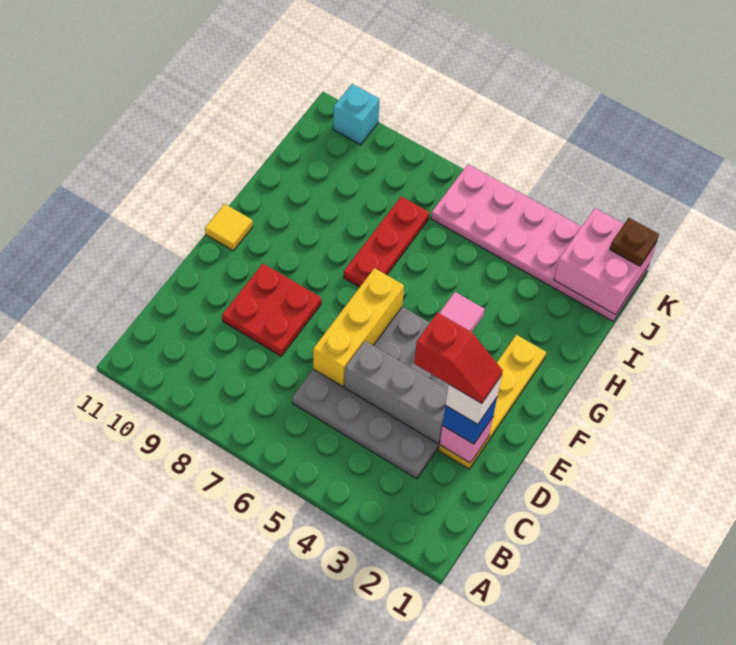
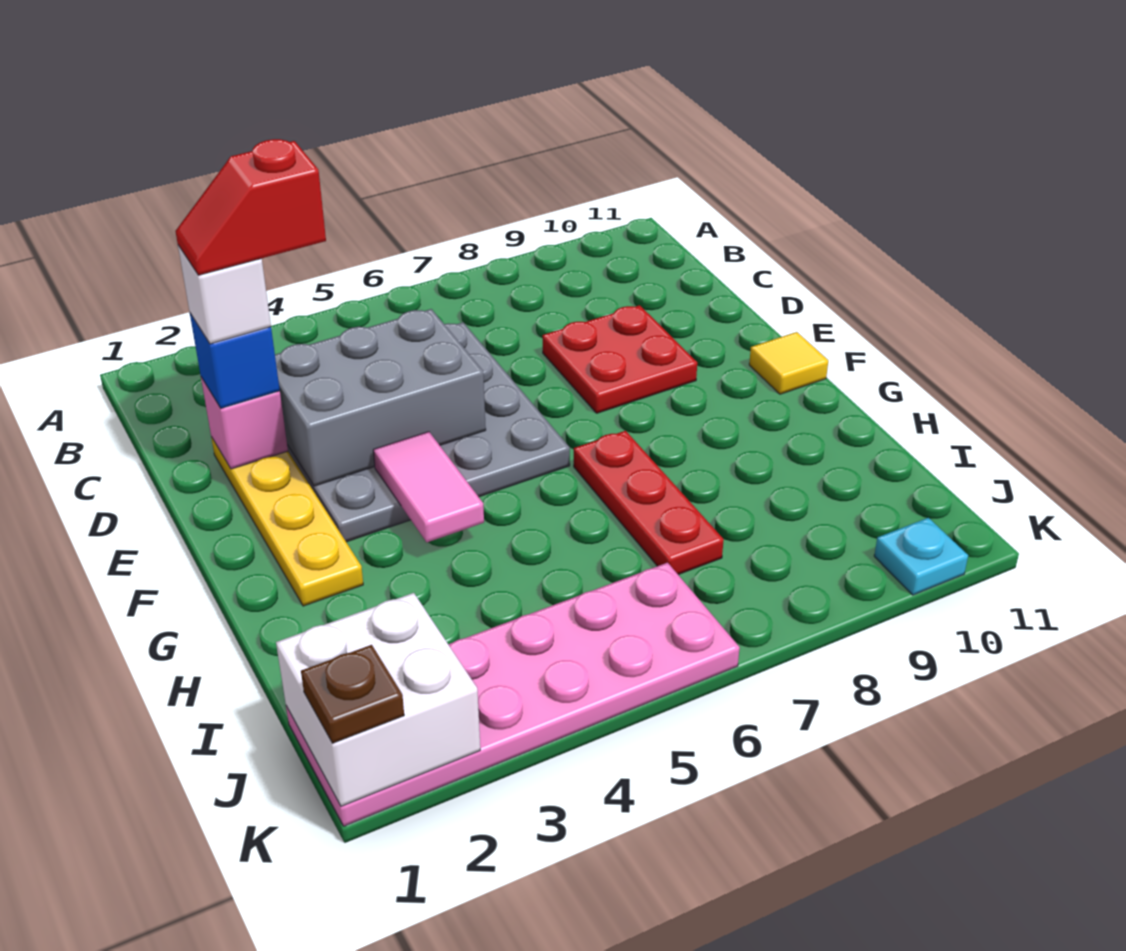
grey 1x3 brick [344,341,448,443] -> grey 2x3 brick [275,309,486,486]
yellow 1x3 brick [313,268,404,387] -> none
pink 2x2 brick [554,208,656,315] -> white 2x2 brick [276,593,480,806]
cyan 1x1 brick [333,84,380,145] -> cyan 1x1 plate [874,518,968,595]

